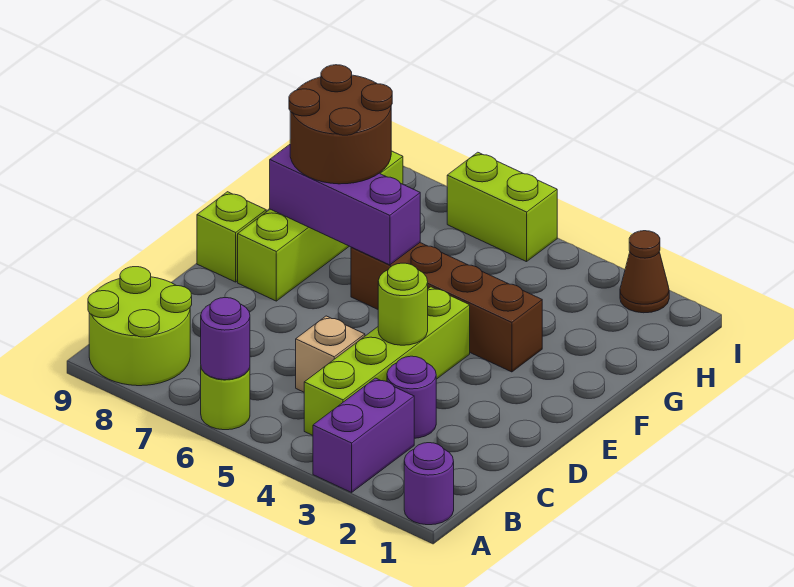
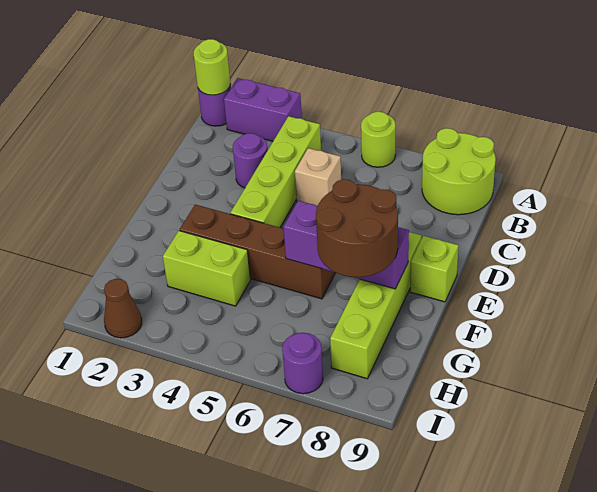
purple 1x2 brick [313,378,414,492] -> purple 1x2 brick turned to [224,78,302,141]
purple 1x1 round brick [201,298,250,380] -> purple 1x1 round brick moved to [282,333,323,394]
lime 1x1 round brick [378,263,428,345] -> lime 1x1 round brick moved to [194,39,231,95]
lime 1x2 brick [447,152,557,262] -> lime 1x2 brick moved to [163,231,250,306]

